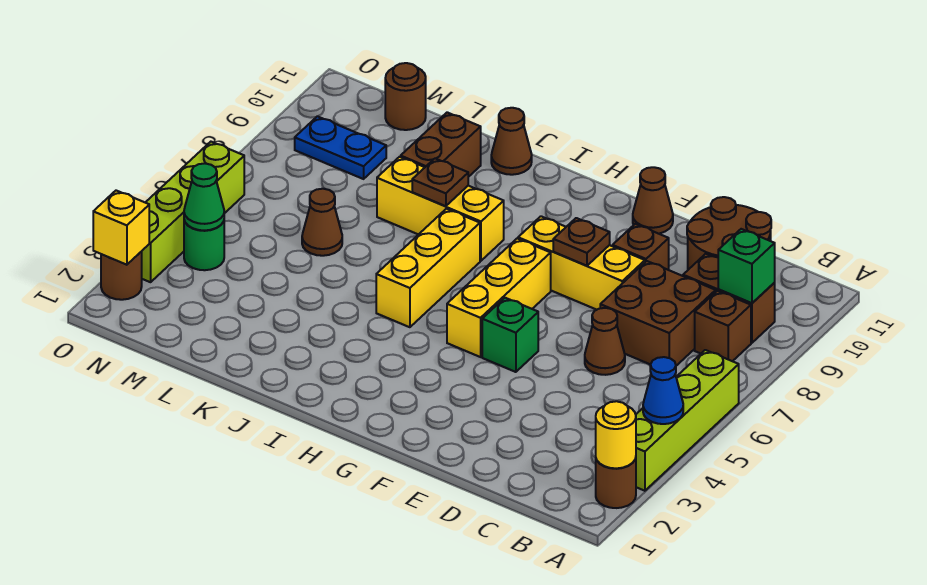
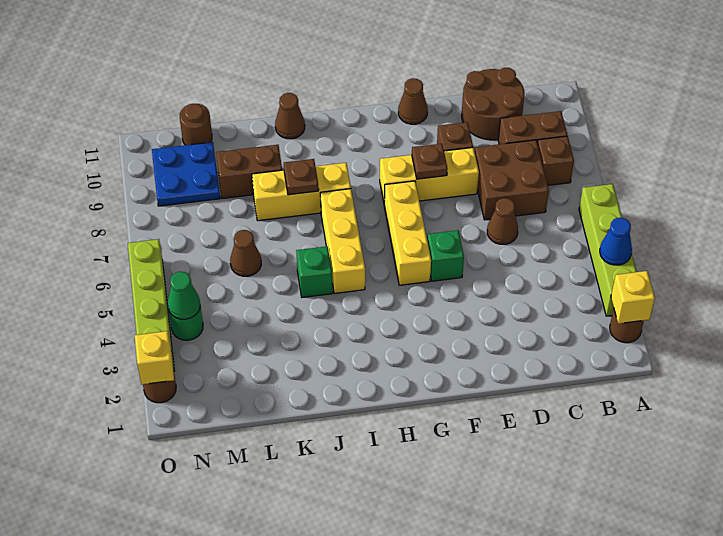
yellow 1x1 round brick [596,401,636,468] -> yellow 1x1 brick [611,271,655,324]
green 1x1 brick [718,229,775,303] -> green 1x1 brick moved to [296,246,333,297]
brown 1x2 brick [401,112,481,177] -> brown 1x2 brick turned to [216,145,282,199]
blue 1x2 plate [295,116,386,179] -> blue 2x2 plate [152,142,220,206]

